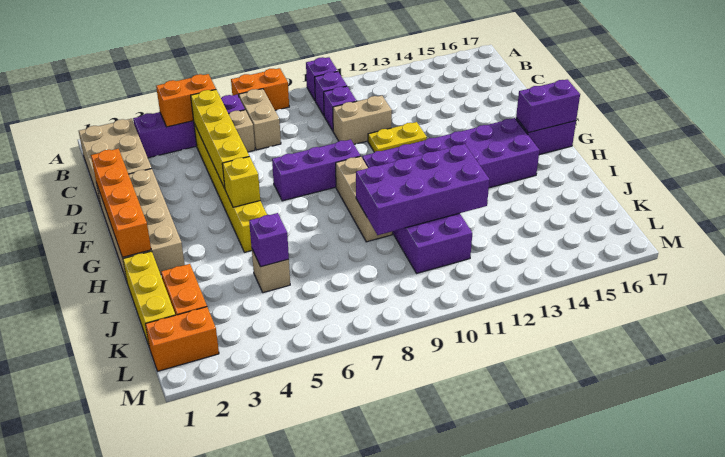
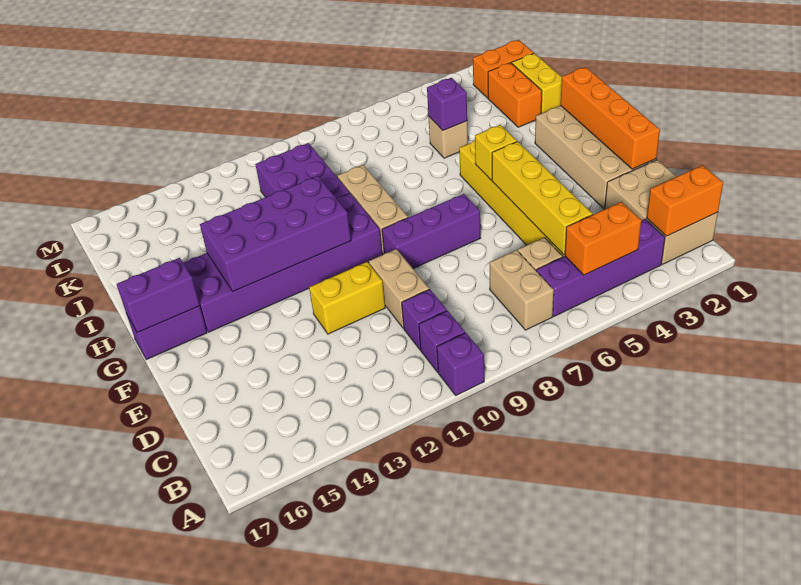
orange 1x2 brick [231,68,289,110] -> orange 1x2 brick moved to [647,165,723,236]
tan 1x2 brick [333,96,392,144] -> tan 1x2 brick turned to [369,249,429,328]
yellow 1x2 plate [368,122,427,152] -> yellow 1x2 brick [309,262,385,334]
yellow 1x3 brick [123,251,175,345] -> yellow 1x2 brick [512,53,562,114]
purple 2x4 brick [356,144,490,235] -> purple 2x4 brick moved to [200,176,351,291]

